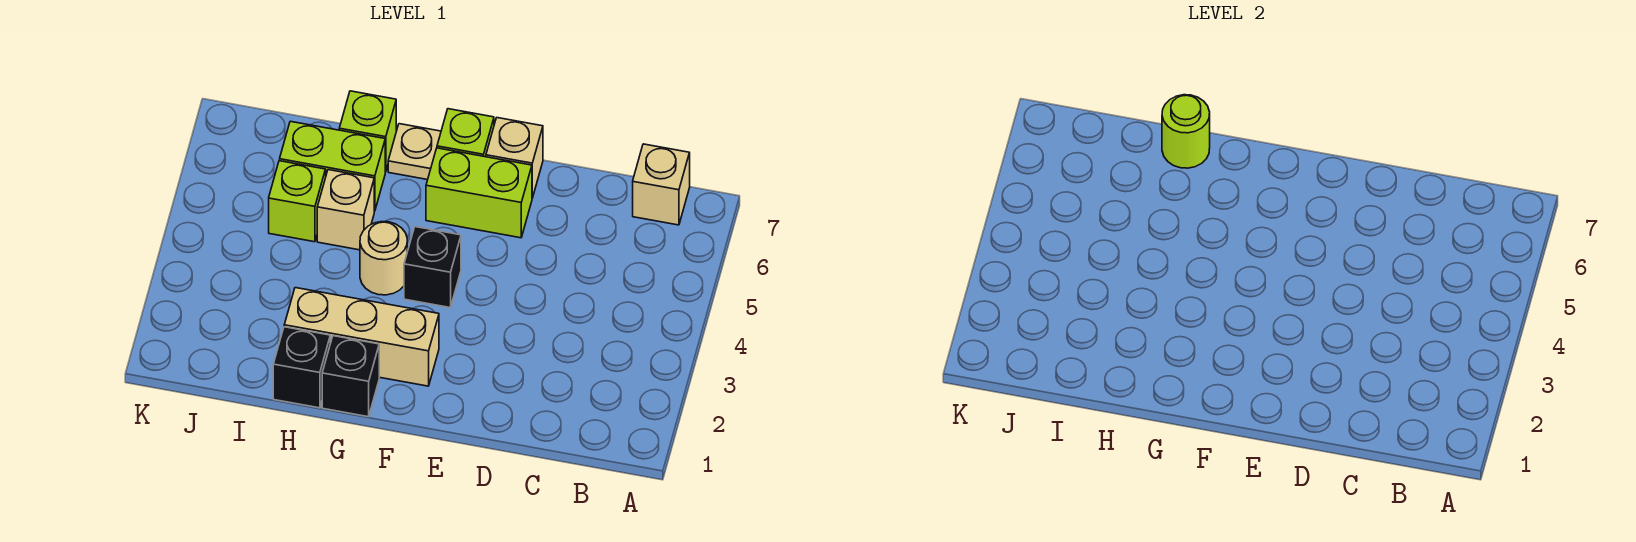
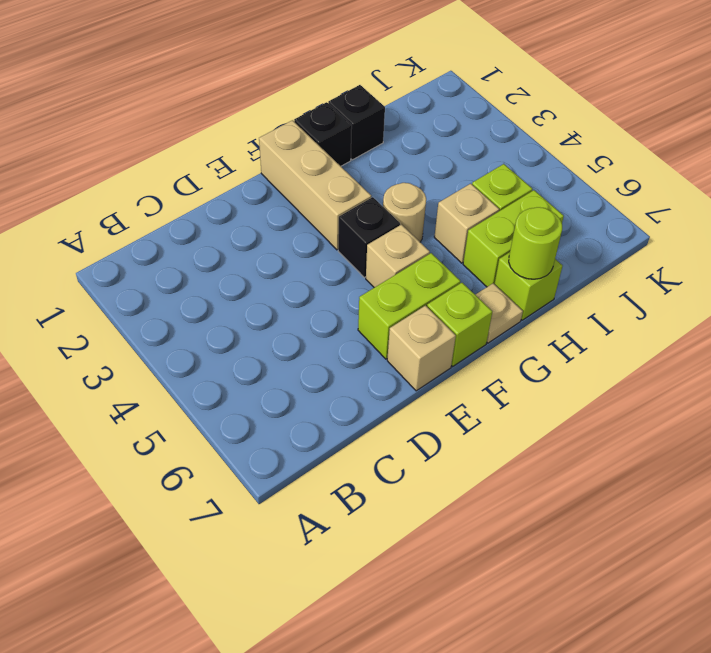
tan 1x1 brick [633,144,690,225] -> tan 1x1 brick moved to [366,225,430,288]
tan 1x3 brick [284,288,439,386] -> tan 1x3 brick turned to [259,120,371,250]

